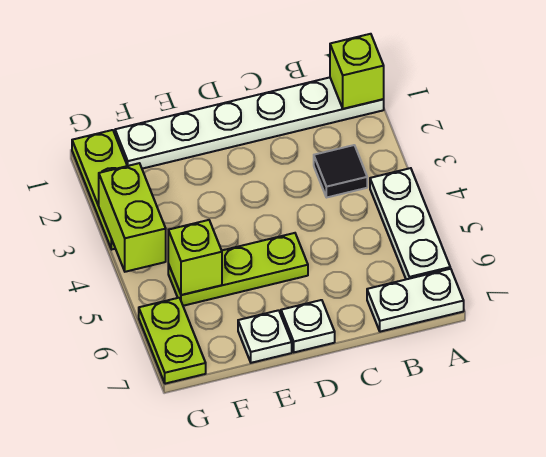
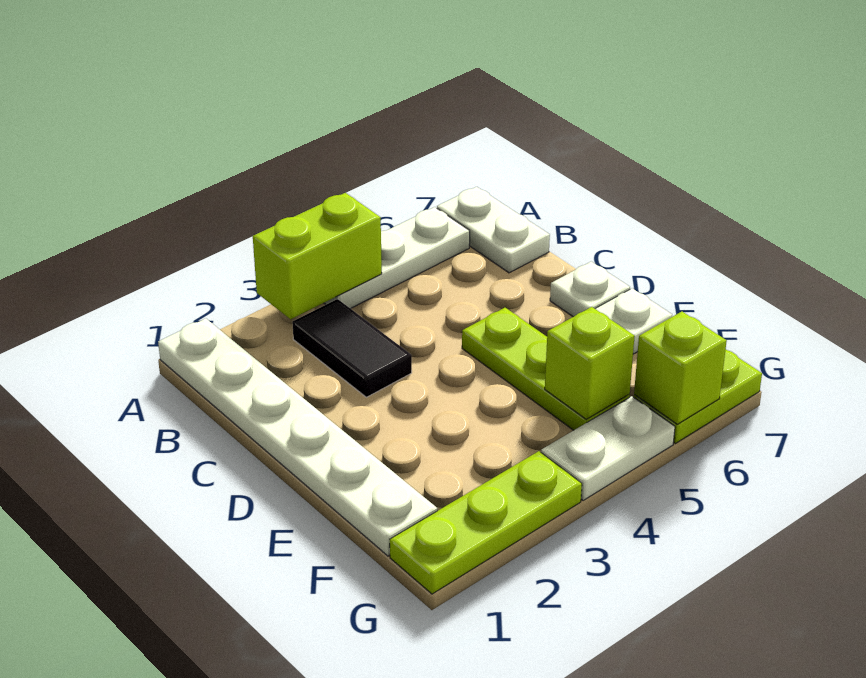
lime 1x1 brick [330,34,384,109] -> lime 1x1 brick moved to [634,312,727,424]
black 1x1 tile [314,145,367,198] -> black 1x2 tile [292,299,412,397]
lime 1x2 brick [99,163,166,272] -> lime 1x2 brick moved to [253,193,382,319]
none -> white 1x2 plate [541,396,675,501]

